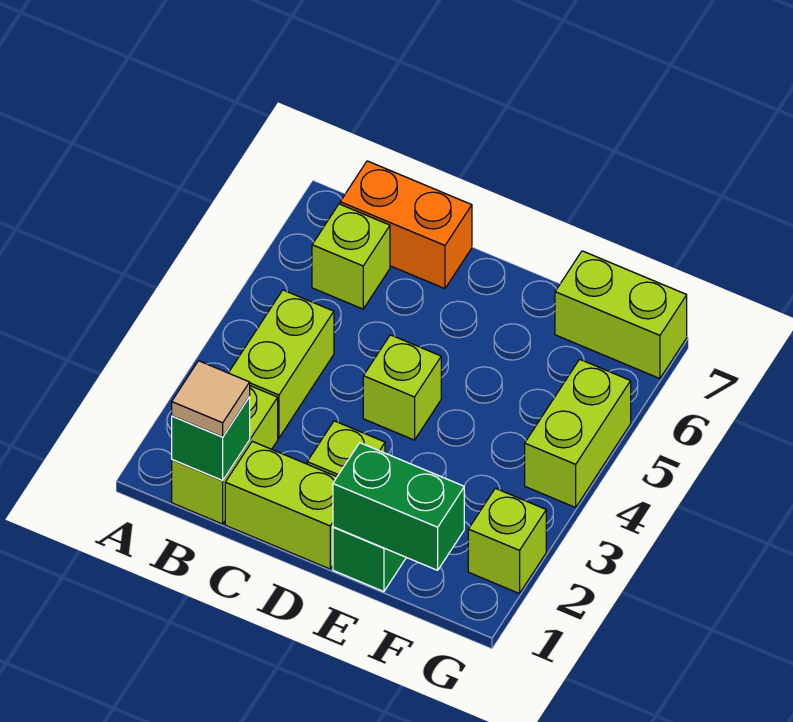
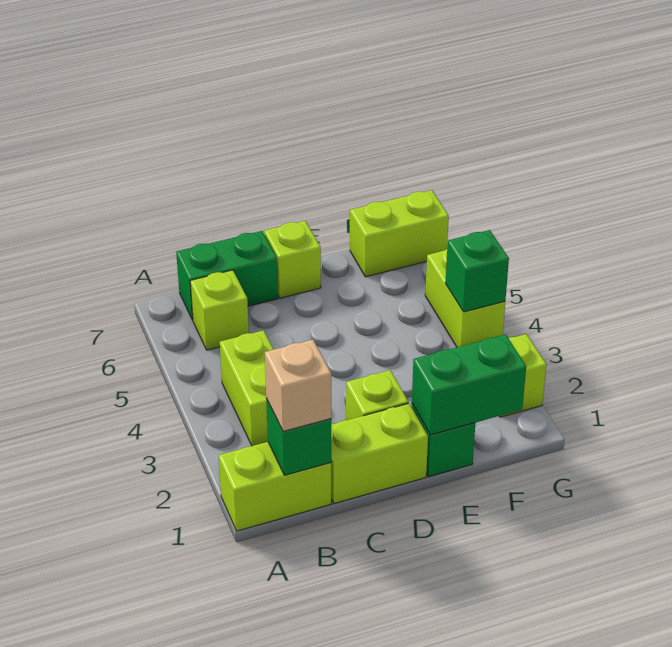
lime 1x2 brick [172,386,278,524] -> lime 1x2 brick turned to [219,442,331,531]
tan 1x1 tile [172,361,250,437] -> tan 1x1 brick [265,340,331,431]
orange 1x2 brick [340,161,472,289] -> green 1x2 brick [176,231,278,320]
lime 1x1 brick [363,335,441,440] -> lime 1x1 brick moved to [264,221,321,298]
none -> green 1x1 brick [445,230,509,312]

